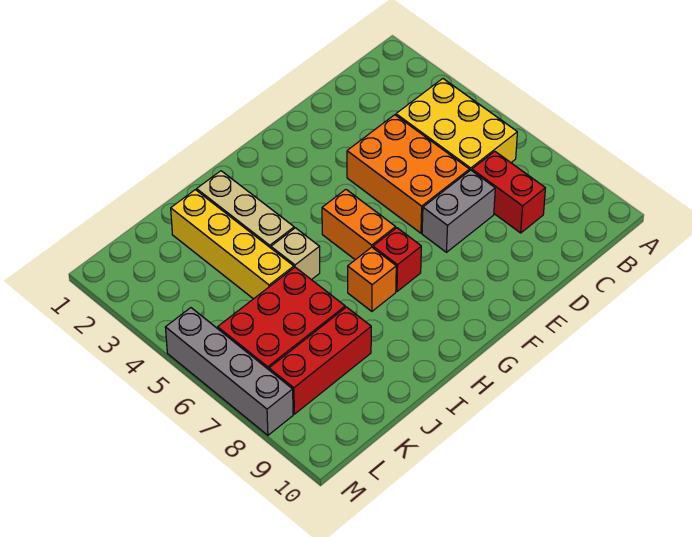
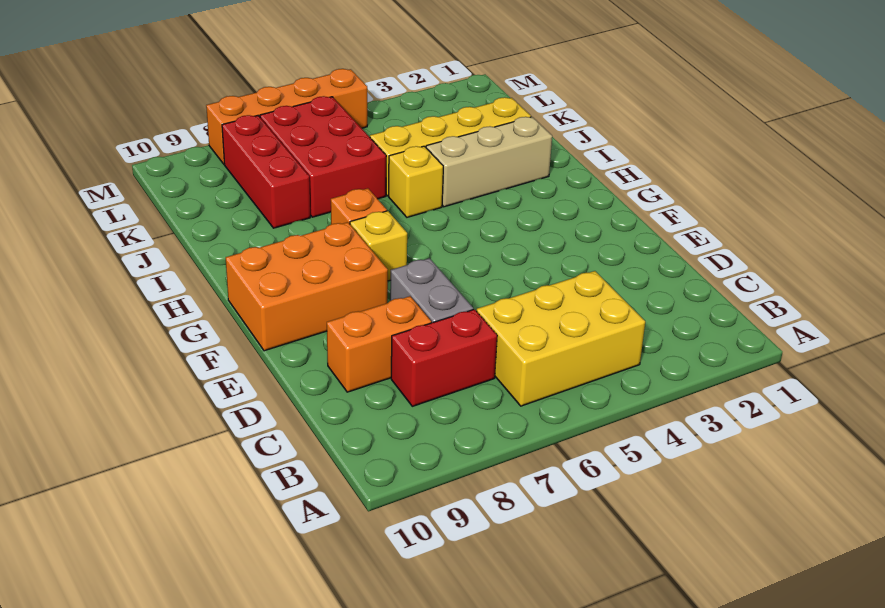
orange 2x3 brick [347,115,469,233] -> orange 2x3 brick moved to [226,222,388,351]
orange 1x2 brick [322,190,396,260] -> orange 1x2 brick moved to [327,296,431,392]
red 1x1 brick [373,228,421,291] -> yellow 1x1 brick [350,211,407,281]
tan 1x1 brick [271,228,320,280] -> yellow 1x1 brick [389,146,443,217]
grey 1x4 brick [165,308,293,435] -> orange 1x4 brick [206,69,367,164]

